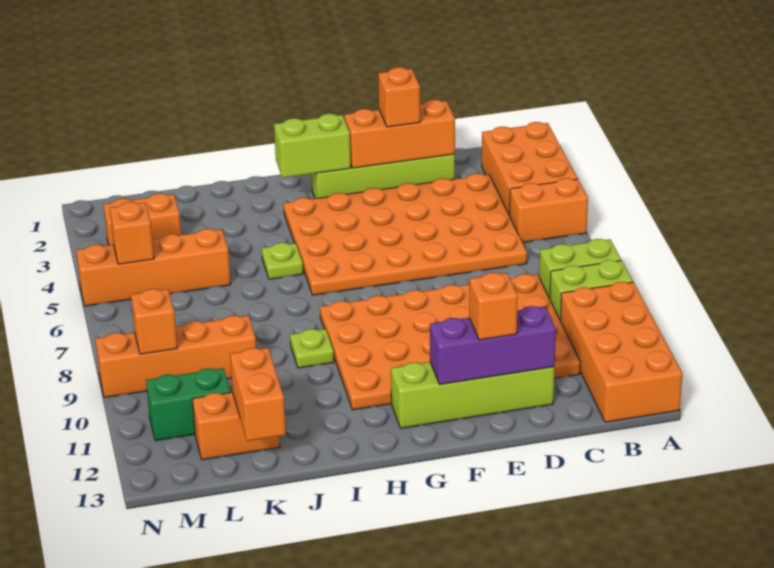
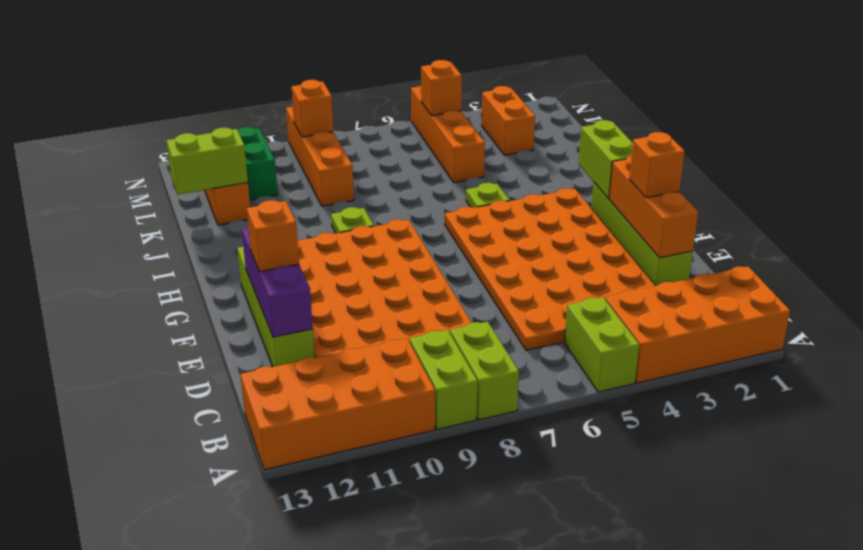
orange 2x3 brick [482,122,578,216] -> orange 2x4 brick [605,266,790,383]
orange 1x2 brick [510,178,588,243] -> lime 1x2 brick [564,297,639,392]
orange 1x2 brick [230,348,286,441] -> lime 1x2 brick [166,128,248,195]

